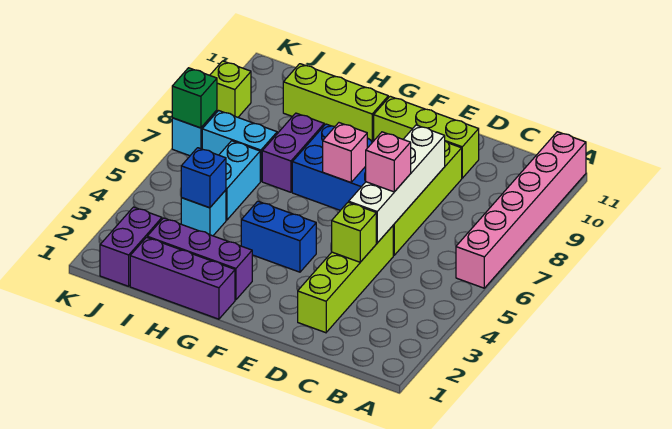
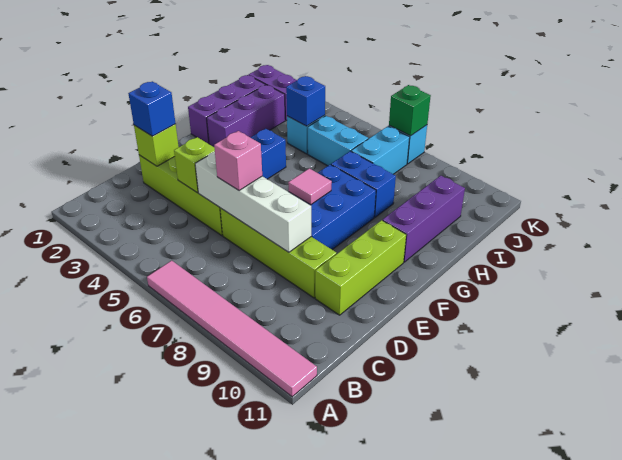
pink 1x6 brick [456,132,586,288] -> pink 1x6 tile [147,261,317,397]
none -> blue 1x1 brick [128,81,176,136]
pink 1x1 brick [323,123,367,183] -> pink 1x1 tile [288,168,332,205]
lime 1x3 brick [283,64,388,141] -> purple 1x3 brick [383,176,465,262]
purple 1x2 brick [262,113,324,192] -> blue 1x2 brick [331,151,396,217]
lime 1x1 brick [210,61,251,117] -> lime 1x1 brick moved to [134,124,179,166]

